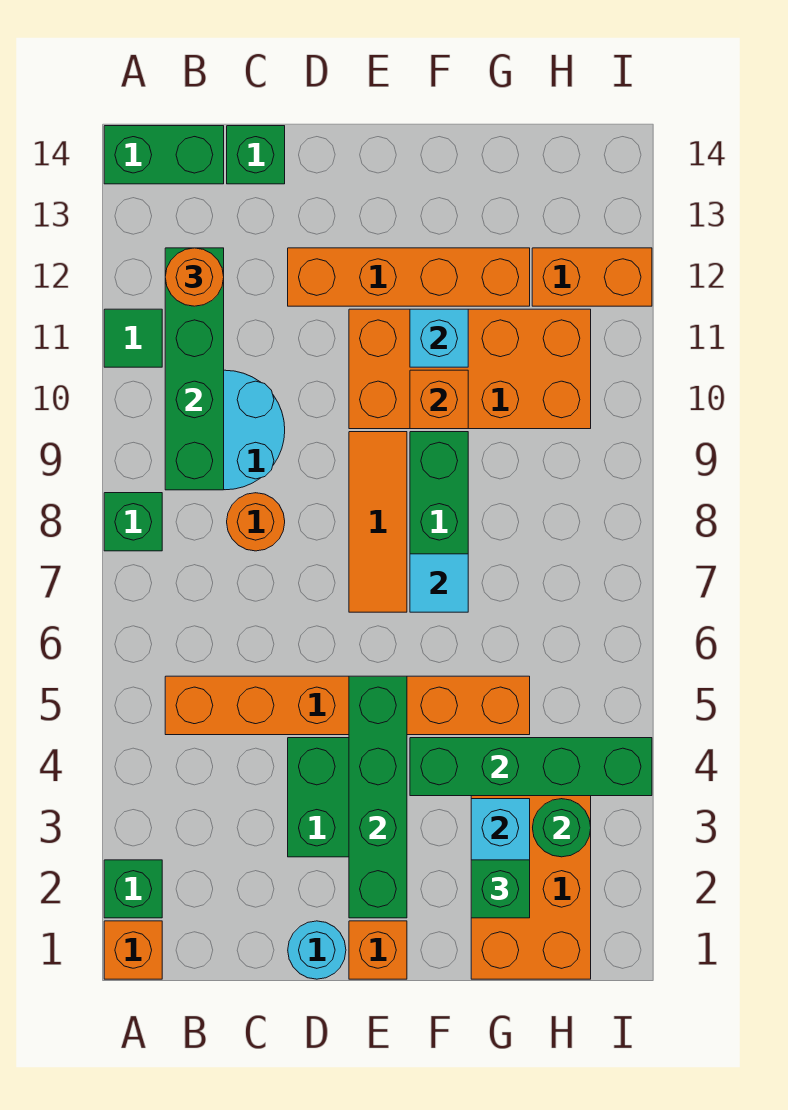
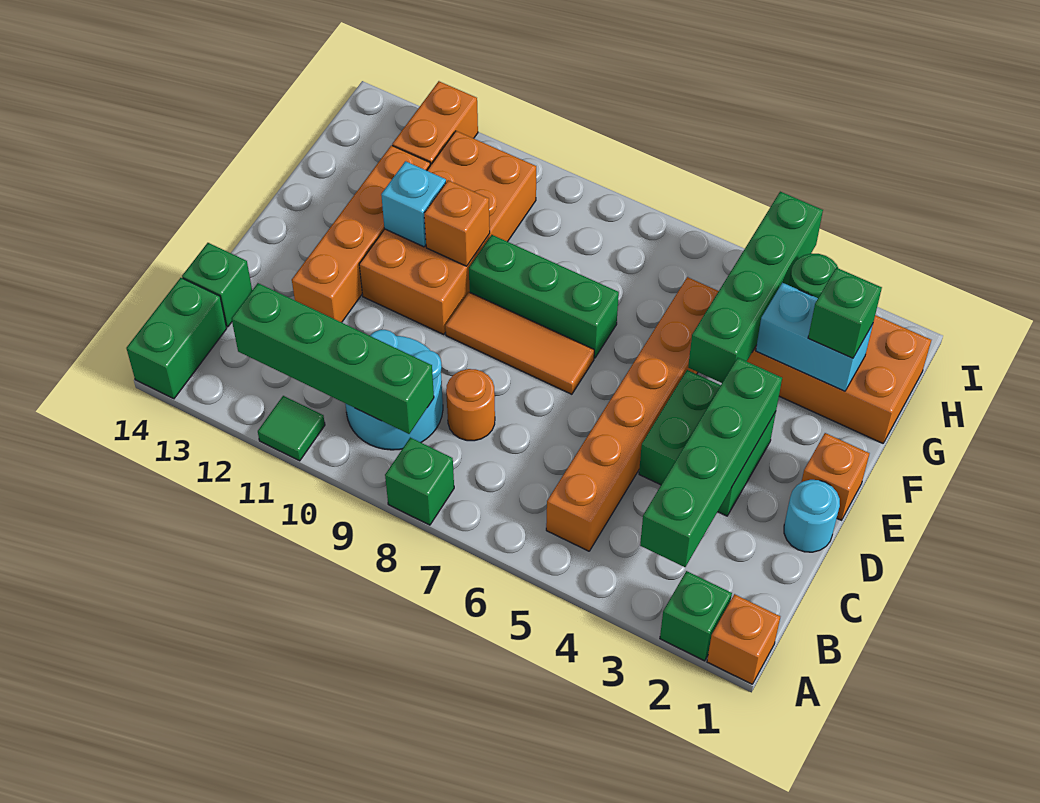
orange 1x1 round brick [165,248,224,306] -> none
green 1x4 brick [349,676,407,918] -> green 1x4 brick turned to [640,358,782,567]
cyan 1x1 tile [410,554,468,612] -> none

